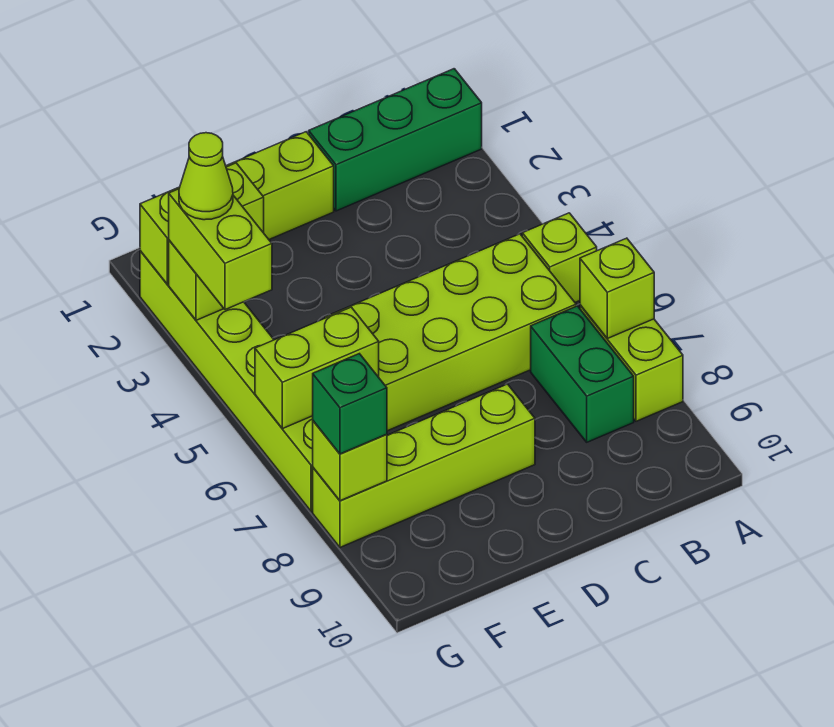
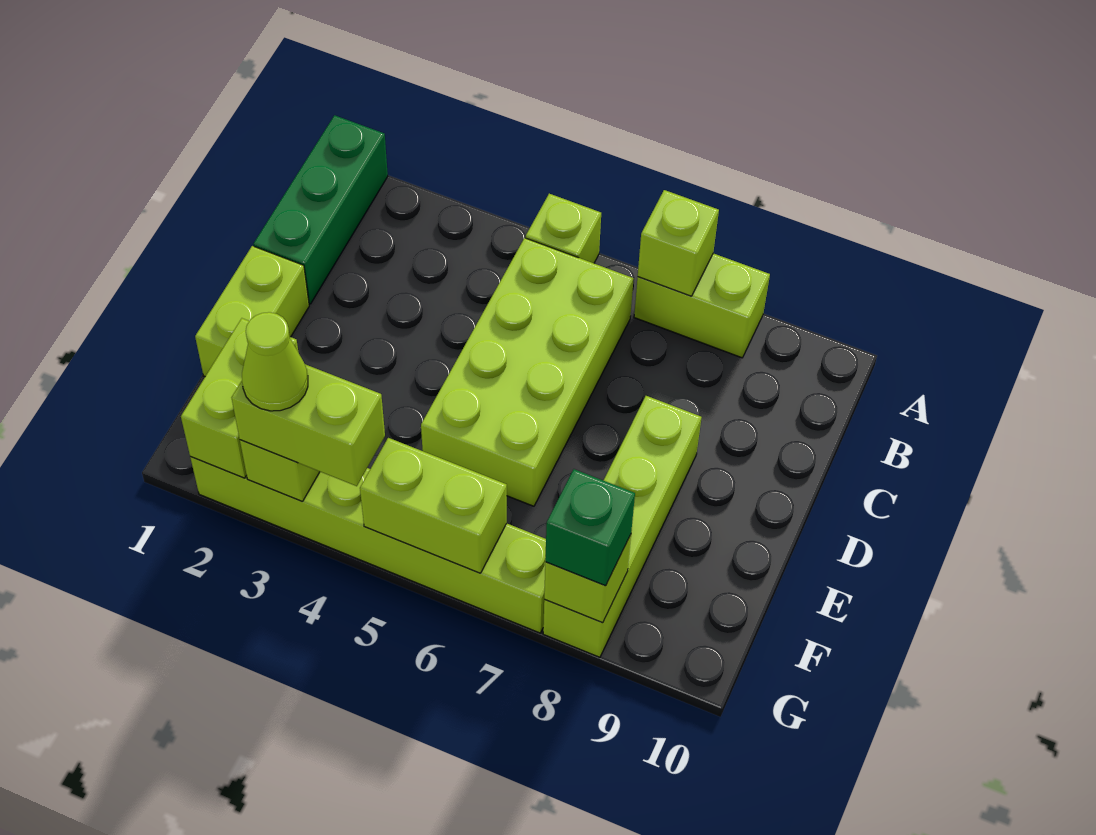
green 1x2 brick [531,306,634,442] -> none
lime 1x2 brick [255,307,379,429] -> lime 1x2 brick turned to [360,438,507,573]

